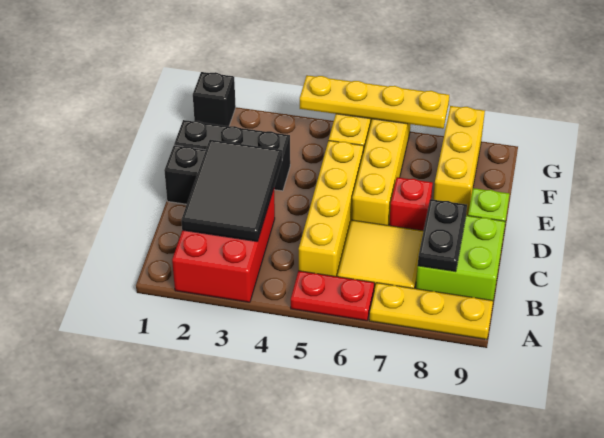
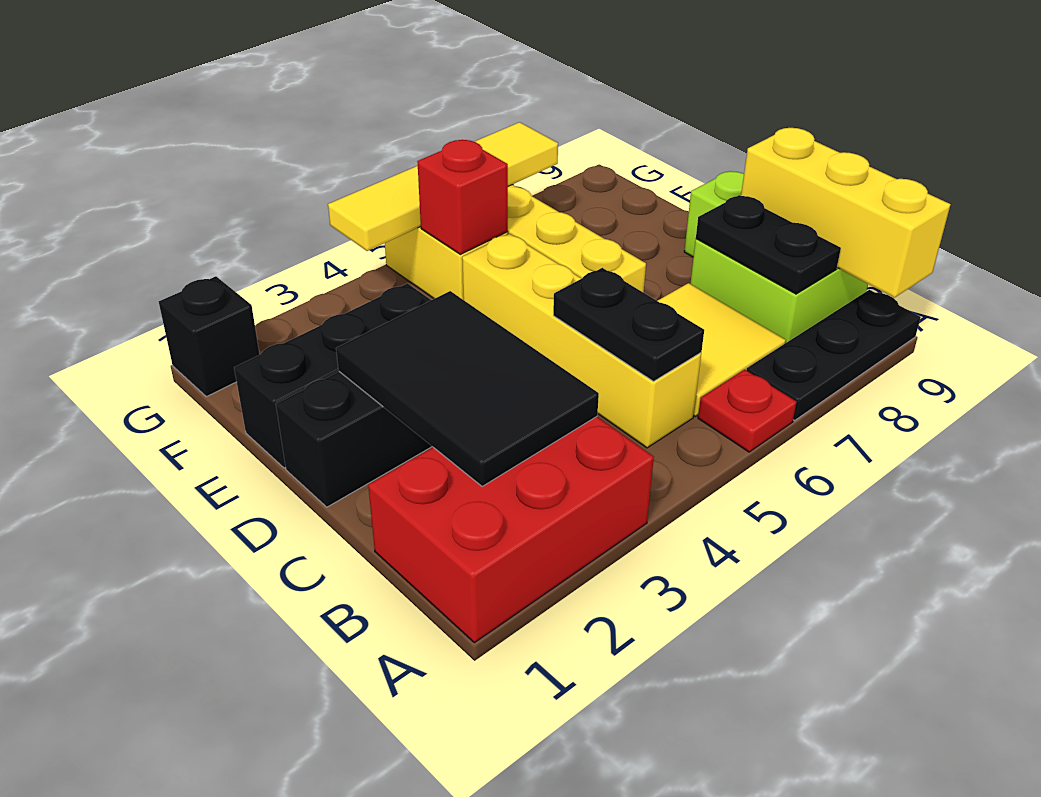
red 2x3 brick [172,189,275,302] -> red 2x3 brick turned to [368,417,654,643]
red 1x2 plate [291,271,374,321] -> red 1x1 plate [698,370,797,452]
yellow 1x3 plate [369,283,493,340] -> black 1x3 plate [746,290,921,421]
none -> black 1x2 plate [553,268,704,381]
red 1x1 brick [389,177,433,231] -> red 1x1 brick moved to [417,140,508,254]
yellow 1x3 brick [433,106,485,216] -> yellow 1x3 brick moved to [741,128,951,298]
yellow 1x4 plate [300,75,449,129] -> yellow 1x4 tile [328,122,558,251]

